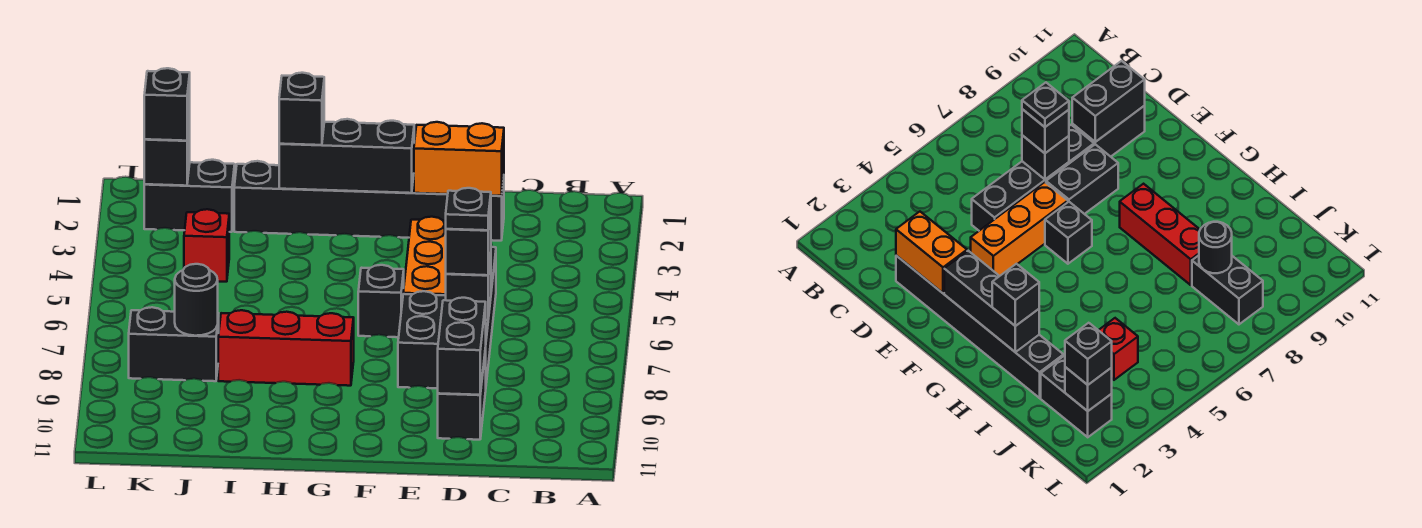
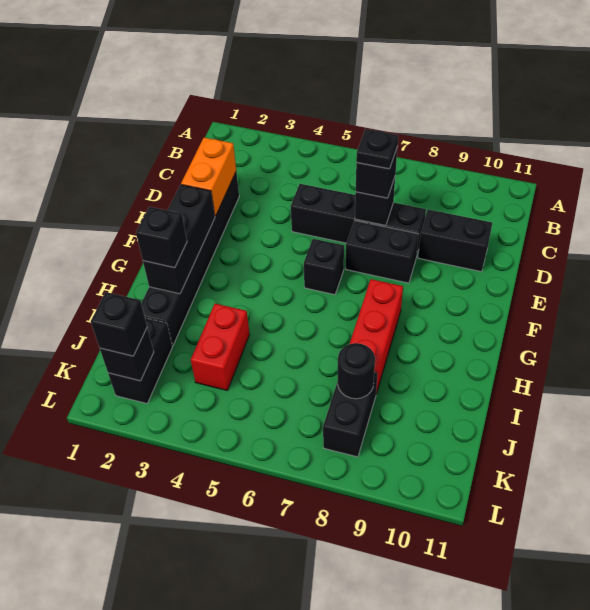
black 1x2 brick [438,298,486,395] -> none
orange 1x3 brick [403,217,446,295] -> none
red 1x1 brick [184,209,229,282] -> red 1x2 brick [191,304,250,390]

